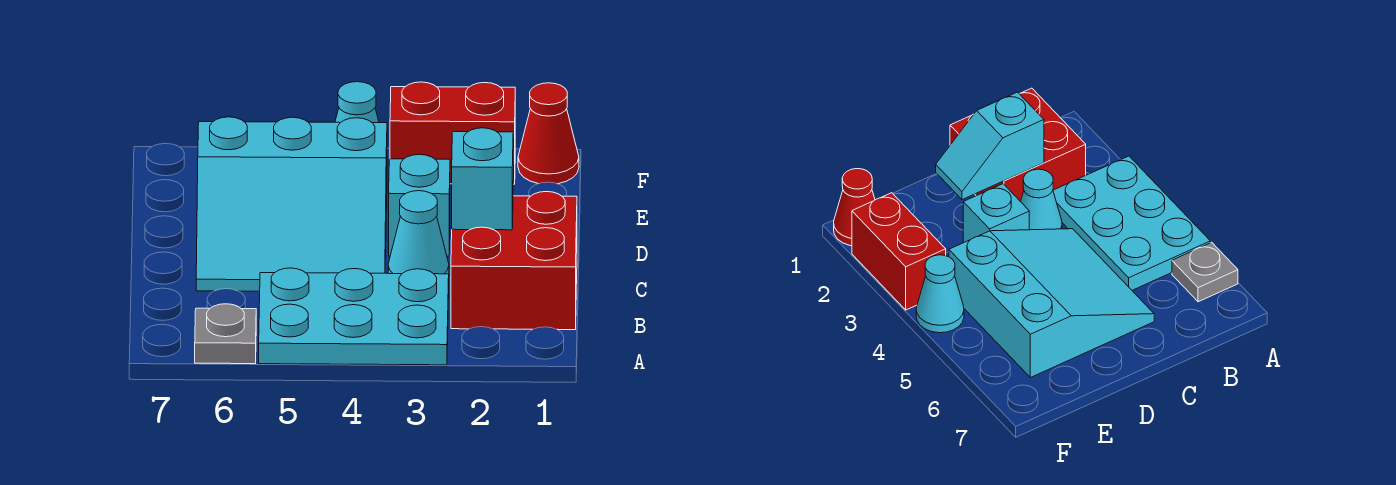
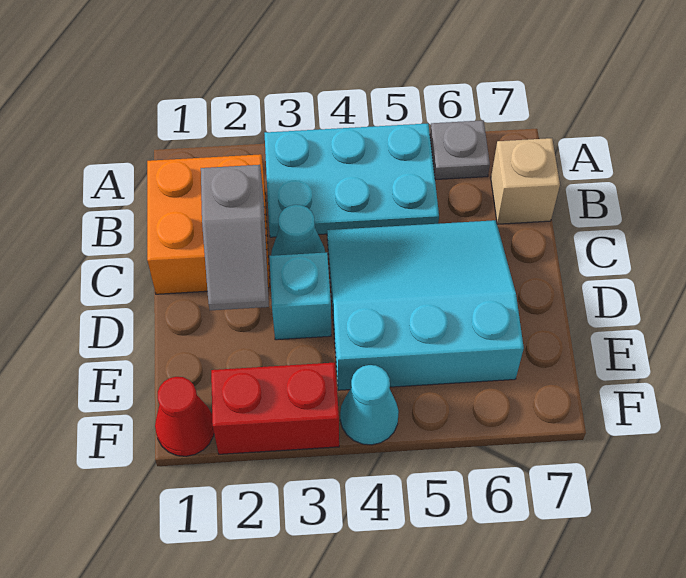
red 2x2 brick [451,192,577,330] -> orange 2x2 brick [147,154,270,294]
none -> tan 1x1 brick [491,138,560,224]
cyan 1x2 slope [452,128,514,230] -> grey 1x2 slope [201,165,269,310]

